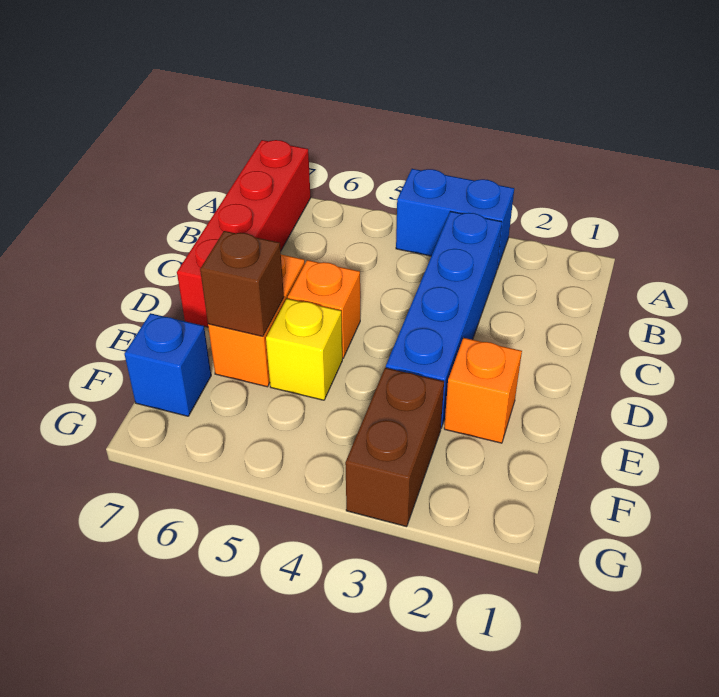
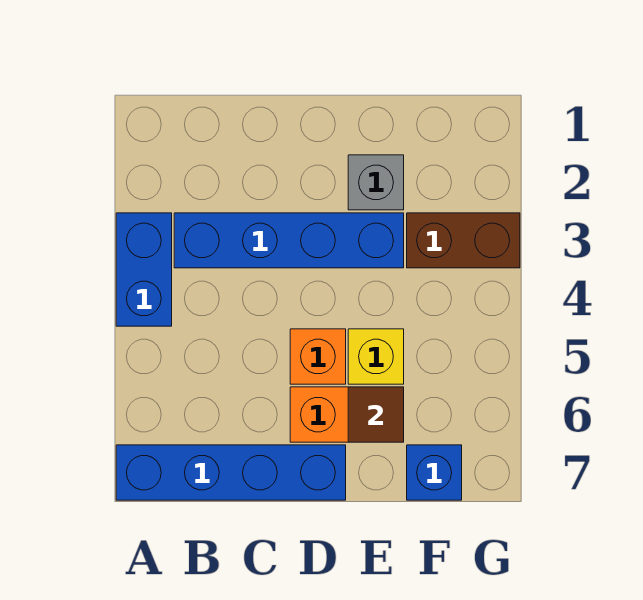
red 1x4 brick [177,140,311,327] -> blue 1x4 brick [116,445,346,500]
orange 1x1 brick [444,338,522,443] -> grey 1x1 brick [348,155,404,210]
brown 1x1 brick [200,231,284,336] -> brown 1x1 tile [348,387,404,442]

